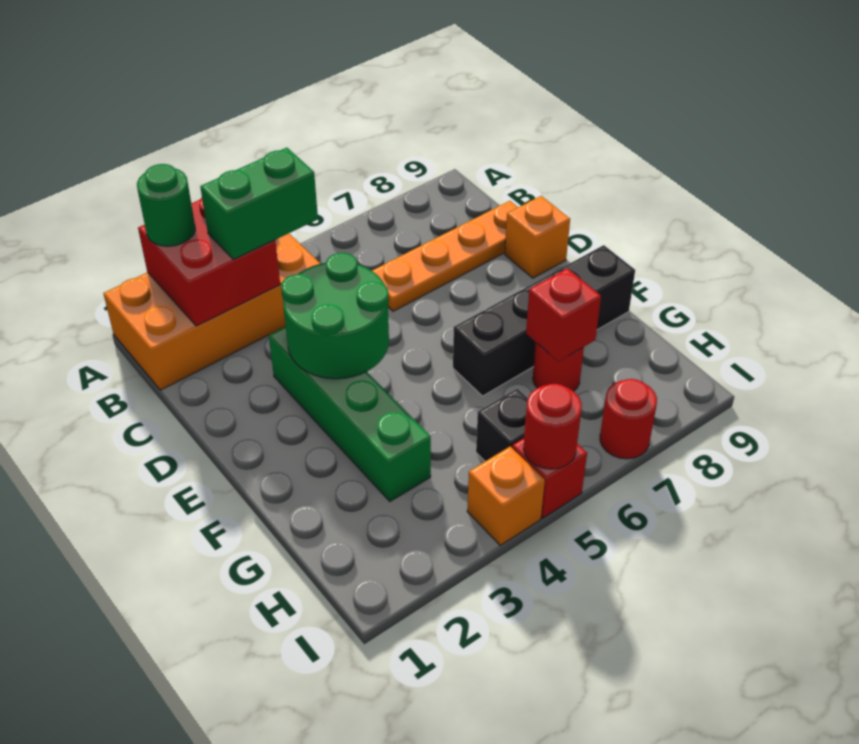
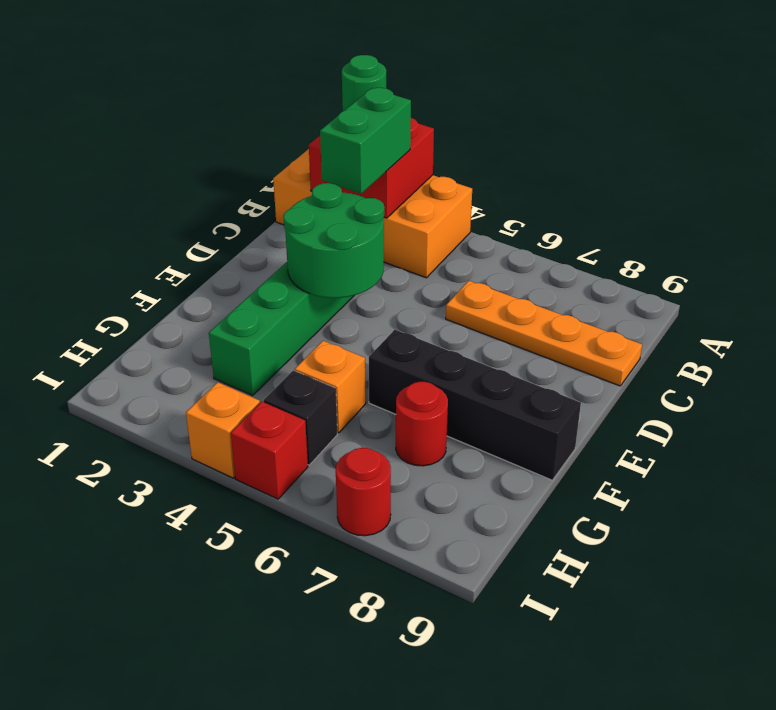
green 1x2 brick [200,148,318,260] -> green 1x2 brick turned to [320,88,411,194]
orange 1x1 brick [505,196,570,278] -> orange 1x1 brick moved to [295,341,366,433]
red 1x1 brick [526,268,601,361] -> none
red 1x1 round brick [523,384,582,469] -> none

